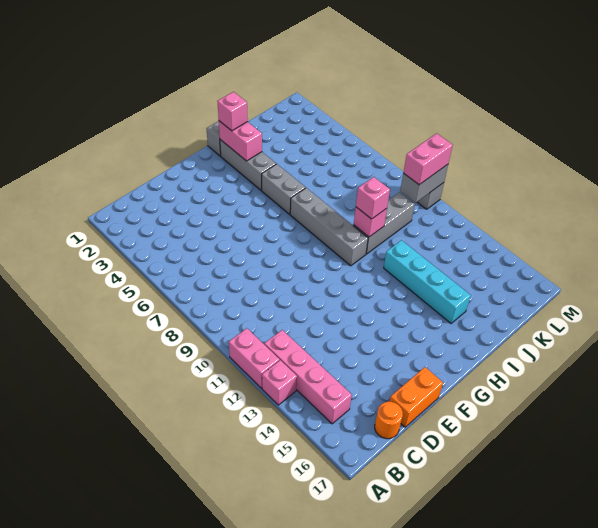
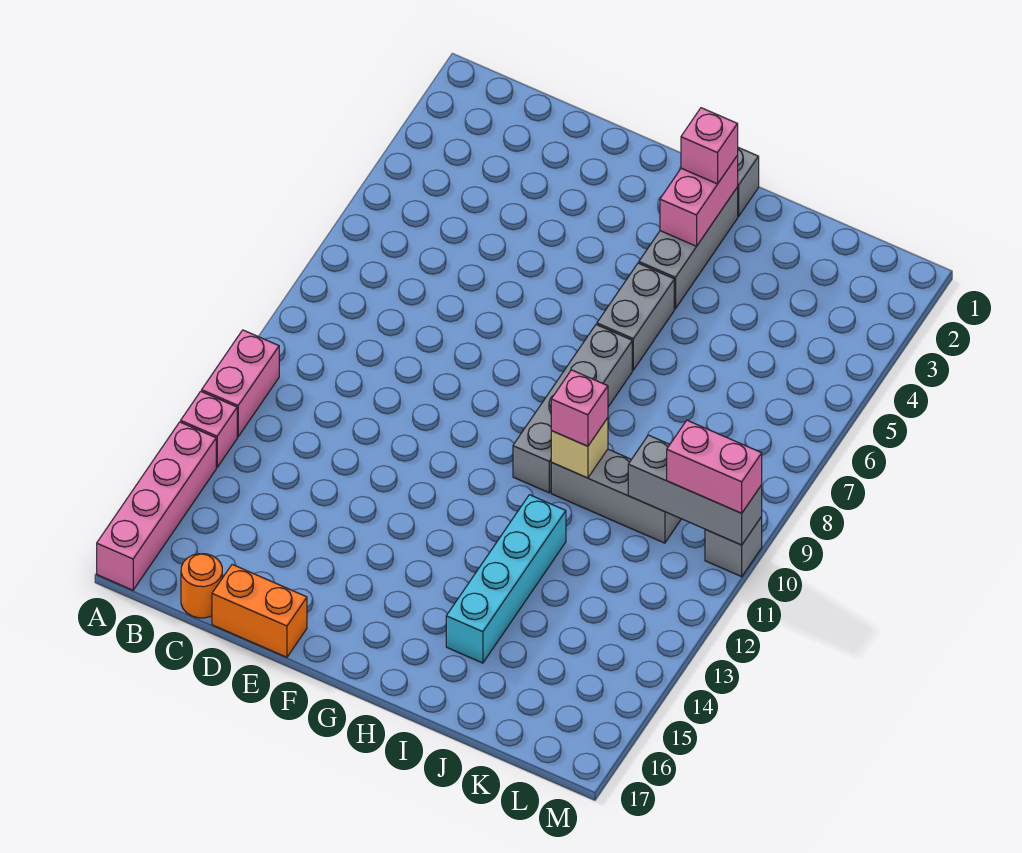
pink 1x4 brick [264,330,352,424] -> pink 1x4 brick moved to [97,422,216,590]
pink 1x1 brick [354,207,387,237] -> tan 1x1 brick [551,418,608,478]
grey 1x2 brick [400,165,448,203] -> grey 1x3 brick [628,435,762,545]

